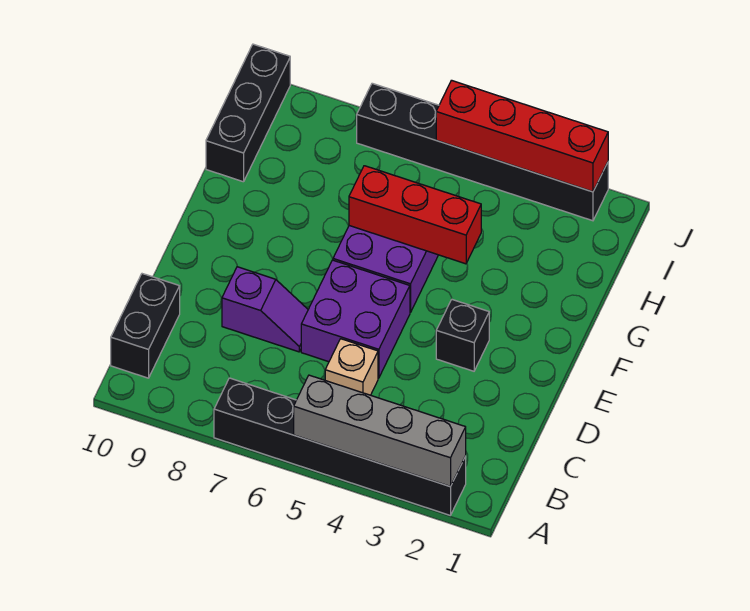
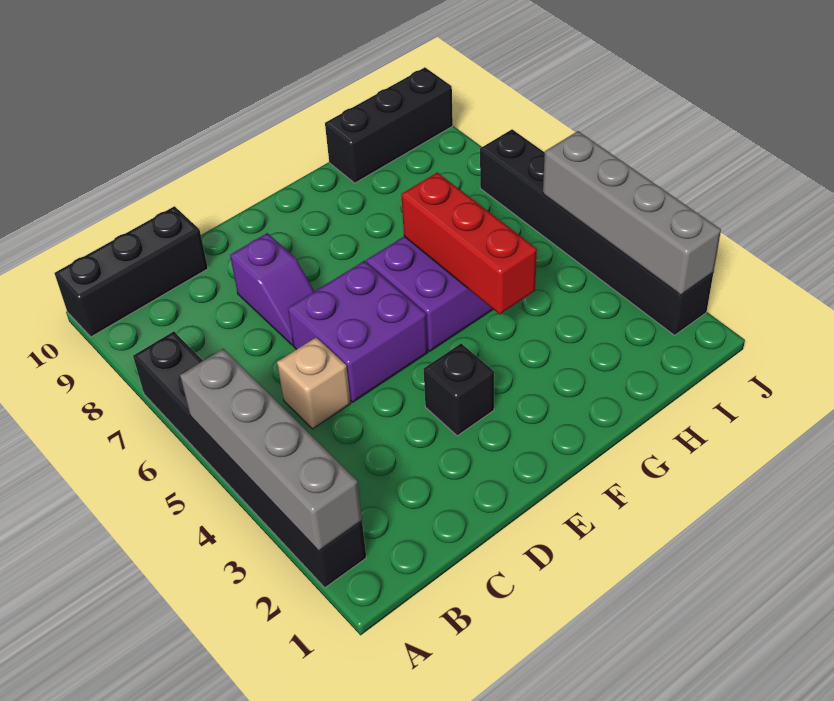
black 1x2 brick [111,274,180,378] -> black 1x3 brick [54,206,208,337]
red 1x4 brick [436,80,608,192] -> grey 1x4 brick [543,131,721,295]

